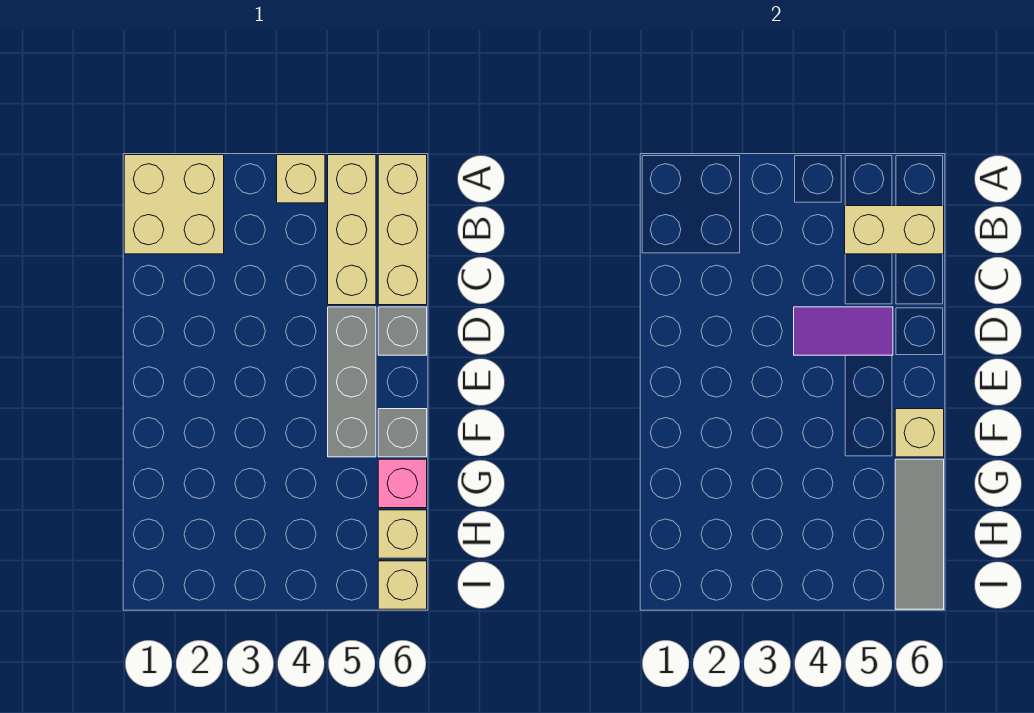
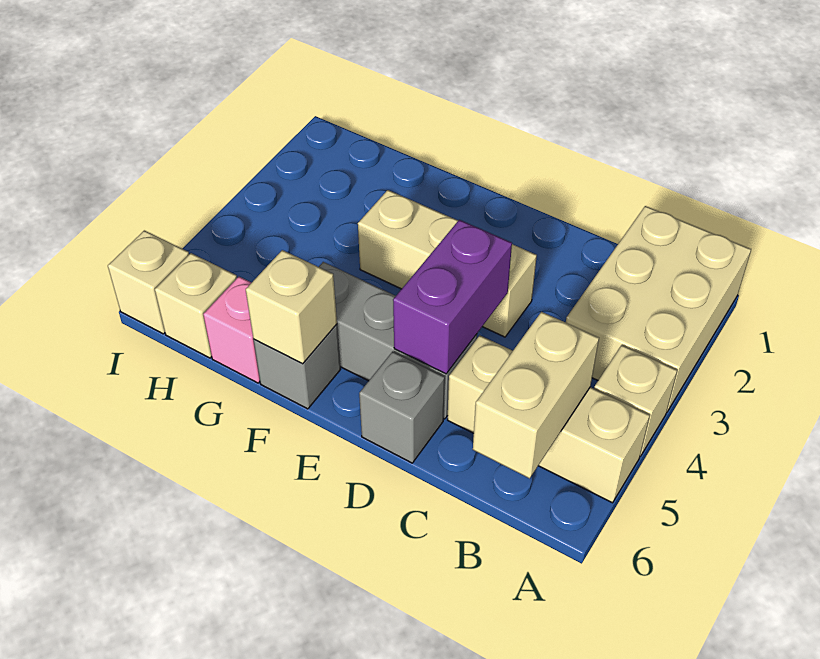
tan 2x2 brick [124,155,224,254] -> tan 2x3 brick [566,206,751,413]
tan 1x3 brick [378,155,427,305] -> tan 1x3 brick moved to [358,190,537,337]
purple 1x2 tile [794,307,893,355] -> purple 1x2 brick [393,220,512,374]
grey 1x3 tile [895,459,944,609] -> none

